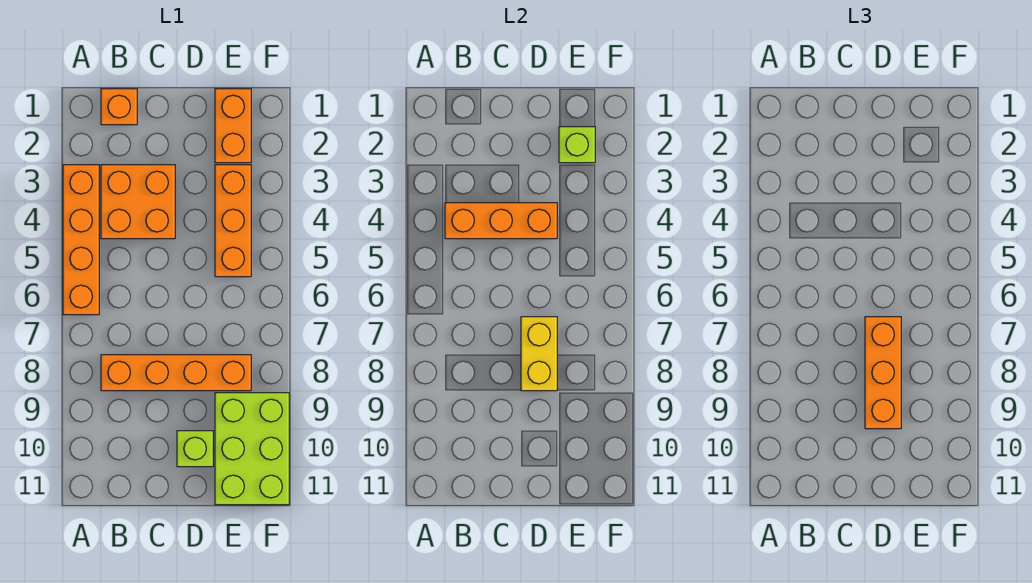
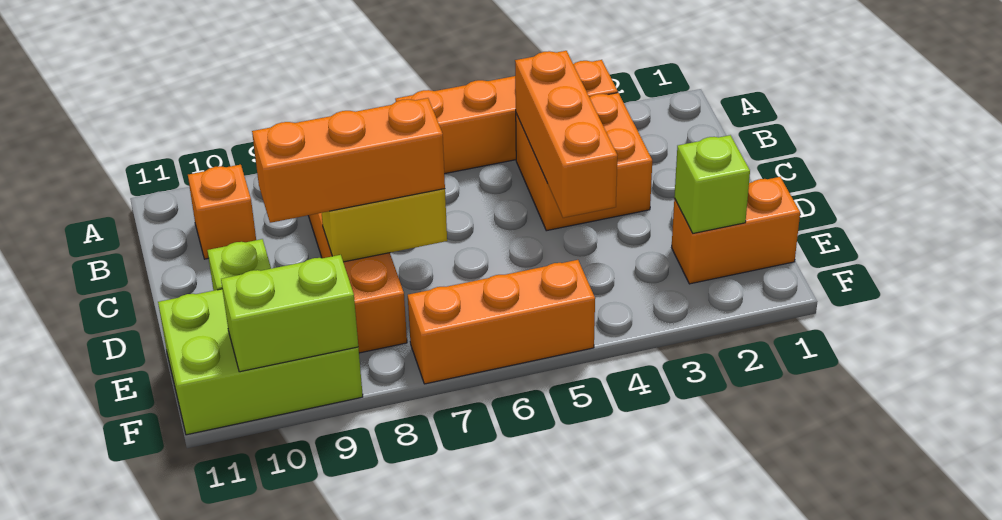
orange 1x1 brick [101,89,137,125] -> orange 1x1 brick moved to [188,165,256,259]
orange 1x3 brick [215,165,251,277] -> orange 1x3 brick moved to [408,260,595,384]
none -> lime 1x2 brick [221,255,358,372]

